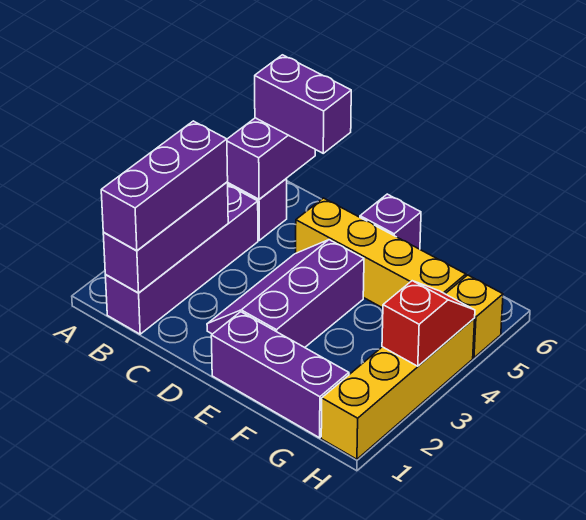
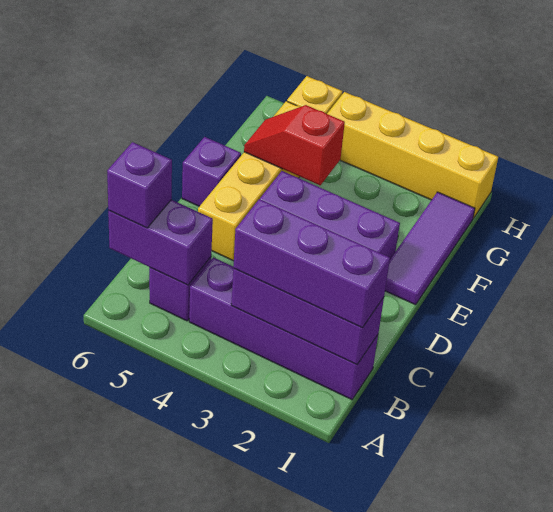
purple 1x2 brick [255,55,351,153] -> purple 1x1 brick [107,142,172,228]
purple 1x3 brick [211,312,349,438] -> purple 1x3 tile [385,192,475,305]
red 1x2 slope [382,281,475,366] -> red 1x2 slope moved to [244,105,345,185]

